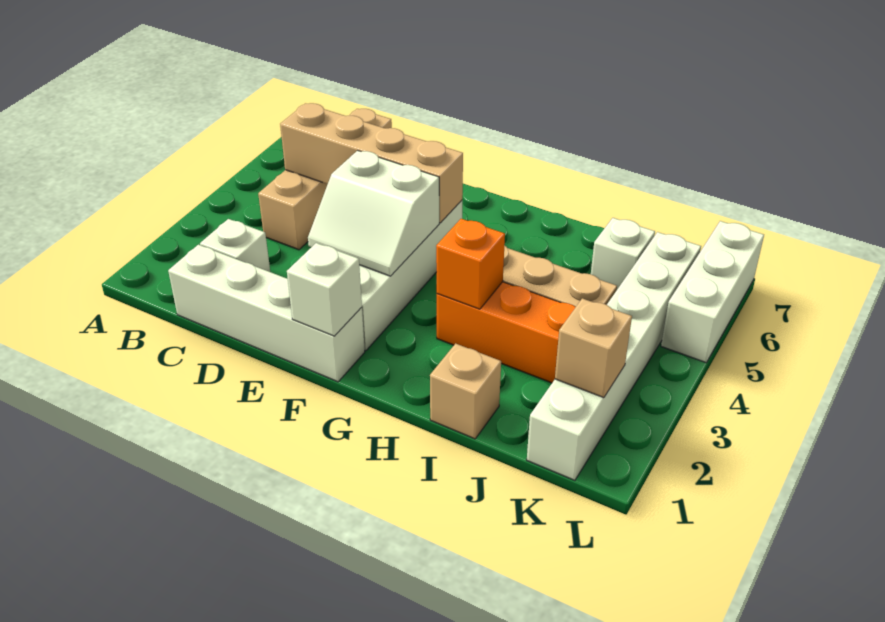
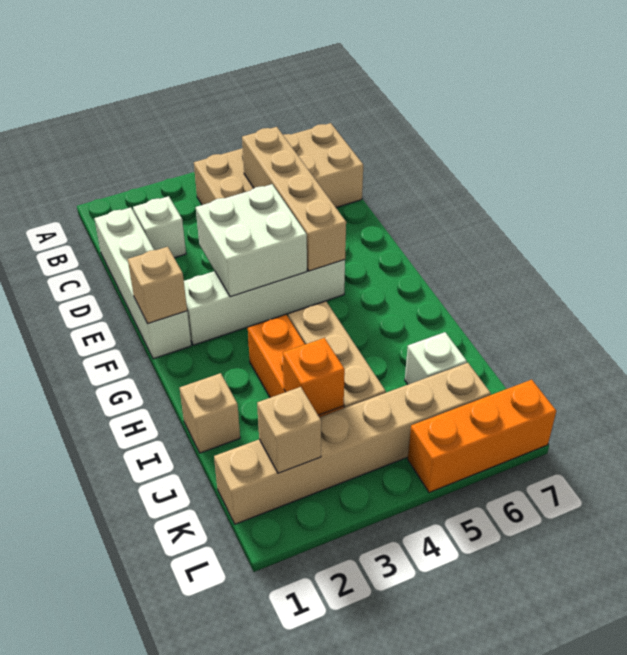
tan 1x4 brick [258,109,392,250] -> tan 2x4 brick [194,123,363,208]
white 2x2 slope [308,151,439,276] -> white 2x2 brick [196,184,307,297]
white 1x1 brick [287,243,362,336] -> tan 1x1 brick [128,247,187,324]
orange 1x1 brick [436,219,505,309] -> orange 1x1 brick moved to [283,338,345,415]
white 1x6 brick [527,232,701,480] -> tan 1x6 brick [214,363,491,524]
white 1x3 brick [661,221,764,363] -> orange 1x3 brick [408,380,556,493]

